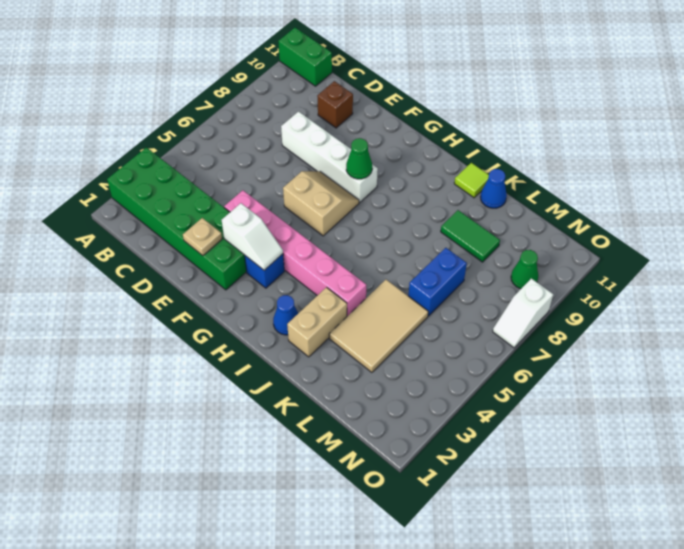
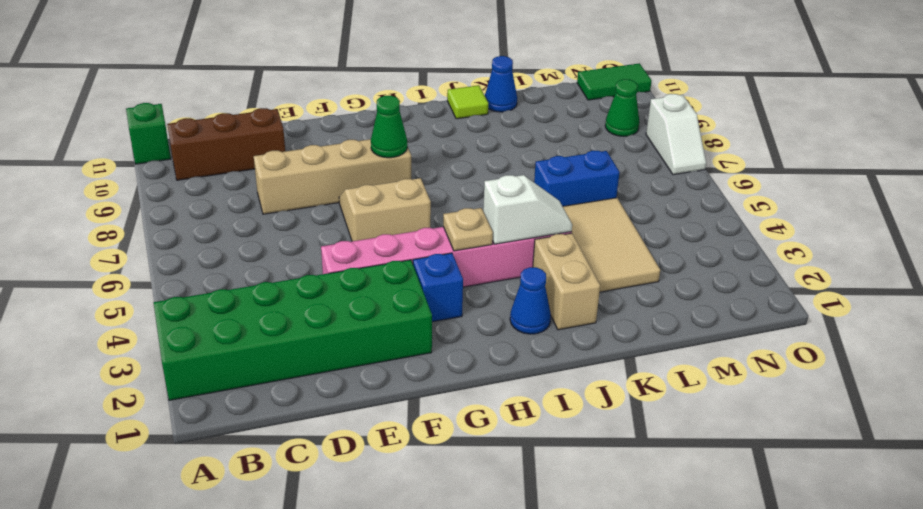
green 1x2 brick [278,28,332,86] -> green 1x1 brick [126,103,171,164]
white 1x4 brick [281,112,378,202] -> tan 1x4 brick [254,139,411,214]
brown 1x1 brick [317,81,353,128] -> brown 1x3 brick [167,108,285,180]
tan 1x1 plate [183,218,222,256] -> tan 1x1 plate moved to [443,208,493,251]
white 1x2 slope [222,203,283,270] -> white 1x2 slope moved to [483,175,572,244]
green 1x2 tile [441,210,500,262] -> green 1x2 tile moved to [577,63,652,100]
blue 1x2 brick [408,248,467,316] -> blue 1x2 brick turned to [534,151,620,206]

